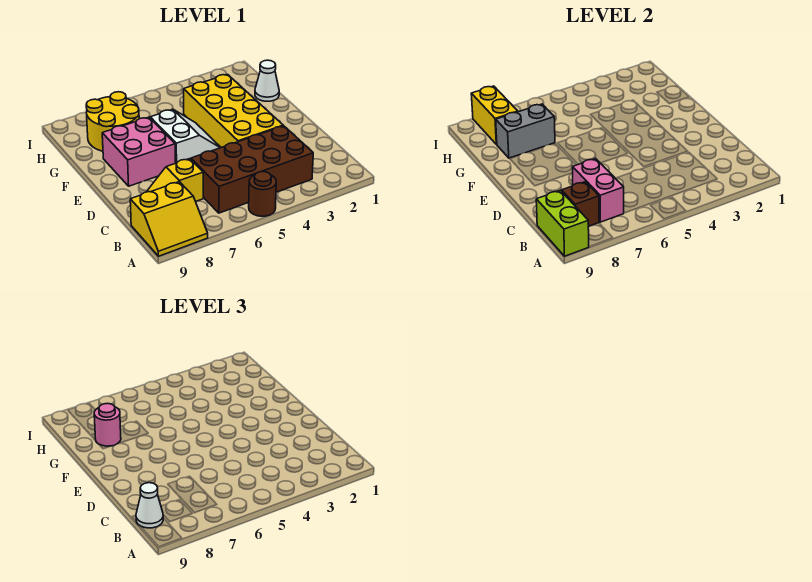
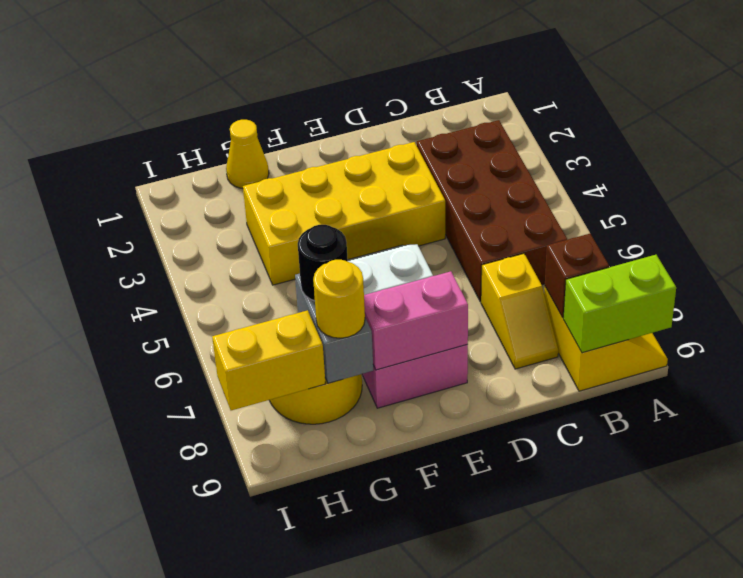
brown 1x1 round brick [249,171,276,216] -> none
pink 1x2 brick [573,159,624,222] -> pink 1x2 brick moved to [364,271,468,370]
white 1x1 cone [136,483,163,528] -> none
white 1x1 cone [255,60,279,101] -> yellow 1x1 cone [226,120,269,189]
none -> black 1x1 round brick [298,225,348,301]
pink 1x1 round brick [94,403,121,446] -> yellow 1x1 round brick [313,260,365,338]

